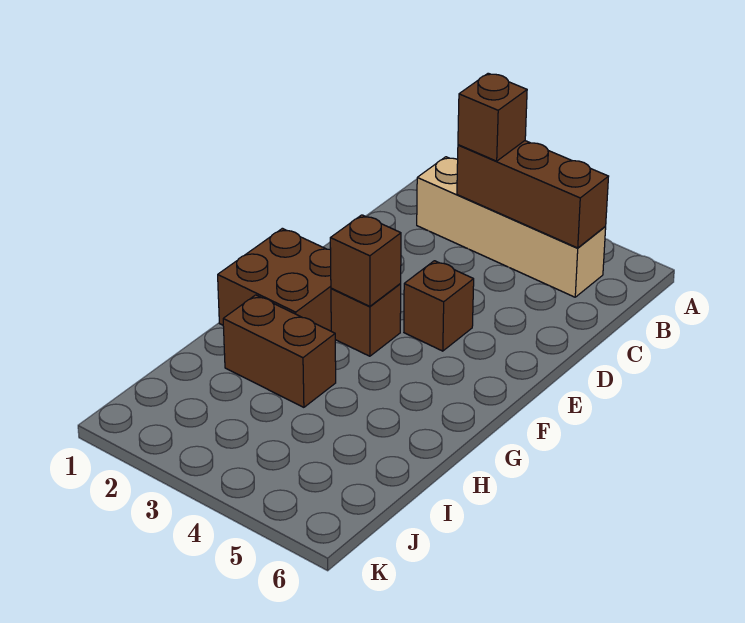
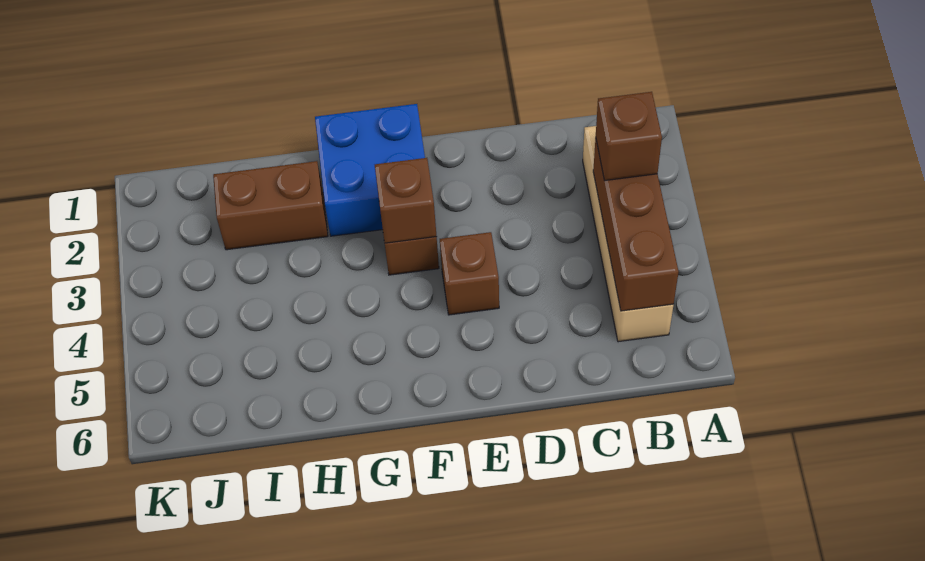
brown 2x2 brick [218,228,331,331] -> blue 2x2 brick [315,104,425,236]
brown 1x2 brick [223,295,336,407] -> brown 1x2 brick turned to [213,161,328,250]

